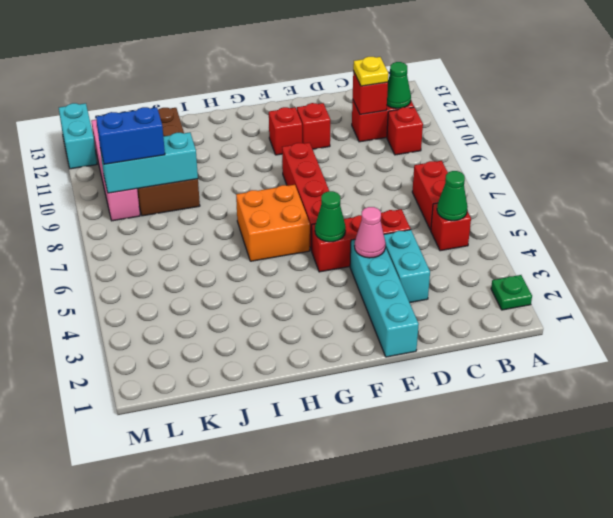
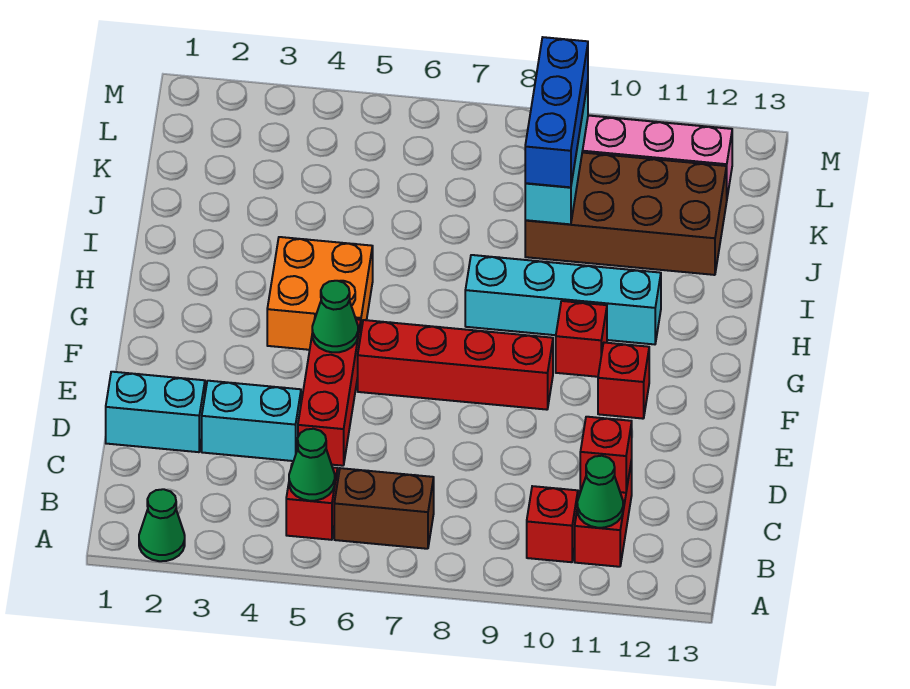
green 1x1 plate [491,275,532,310] -> green 1x1 cone [139,489,185,561]
red 1x2 brick [412,161,448,230] -> brown 1x2 brick [334,468,434,549]
yellow 1x1 plate [353,57,388,86] -> none
cyan 1x4 brick [350,239,419,357] -> cyan 1x4 brick moved to [465,255,661,344]
pink 1x1 cone [354,207,386,258] -> none
red 1x1 brick [297,103,330,149] -> red 1x1 brick moved to [556,301,607,377]
orange 2x2 brick [236,185,310,261] -> orange 2x2 brick moved to [267,237,373,350]
blue 1x2 brick [96,107,165,164] -> blue 1x3 brick [525,37,588,187]
cyan 1x2 brick [59,103,97,169] -> cyan 1x2 brick moved to [106,372,205,452]

